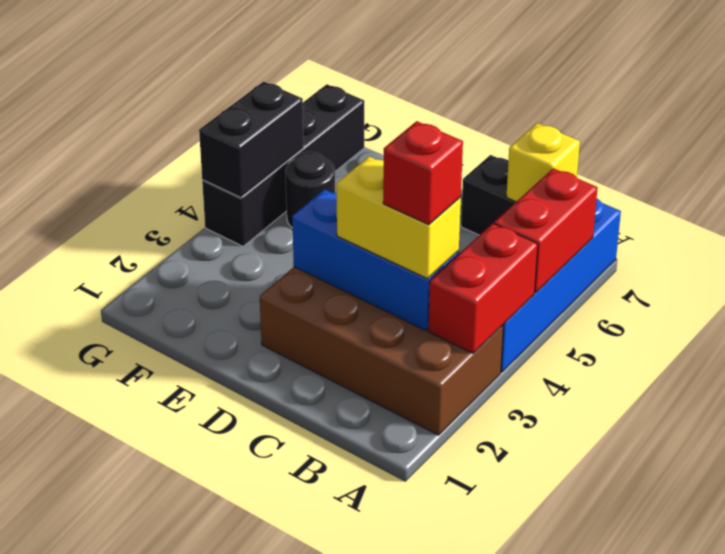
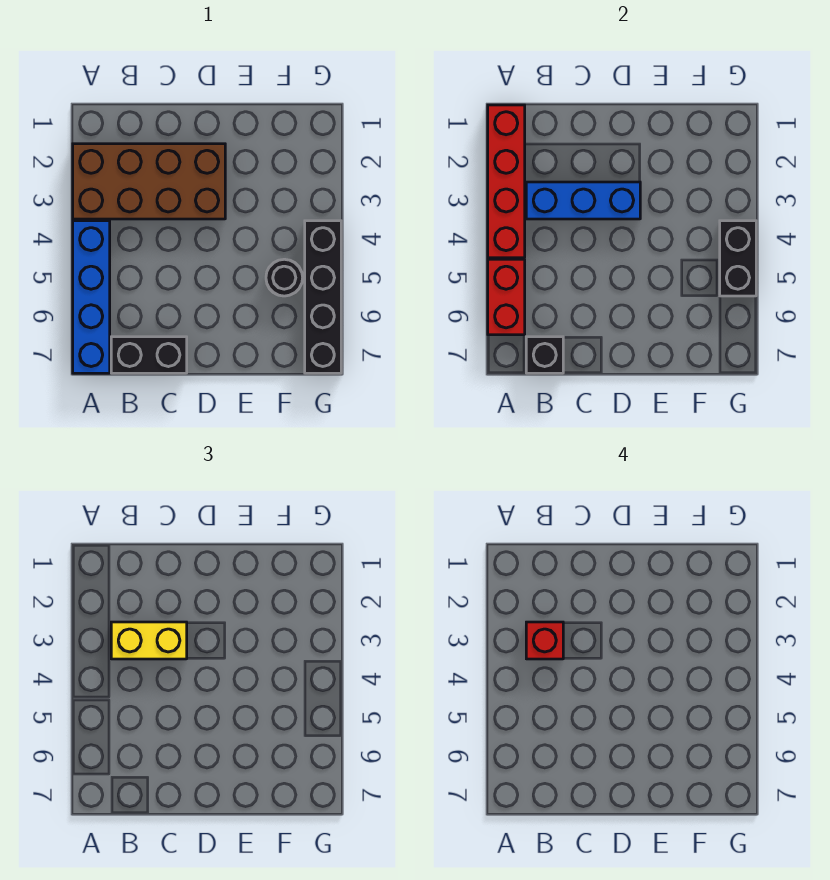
red 1x2 brick [428,223,538,353] -> red 1x4 brick [488,105,525,258]
yellow 1x1 brick [506,123,580,202] -> black 1x1 brick [526,337,563,373]

